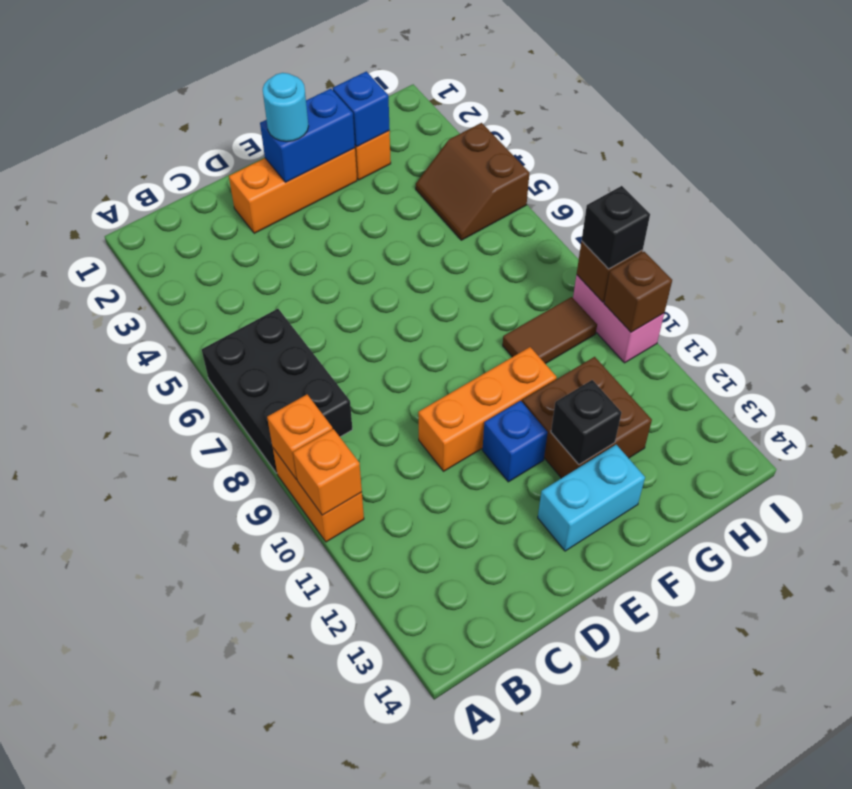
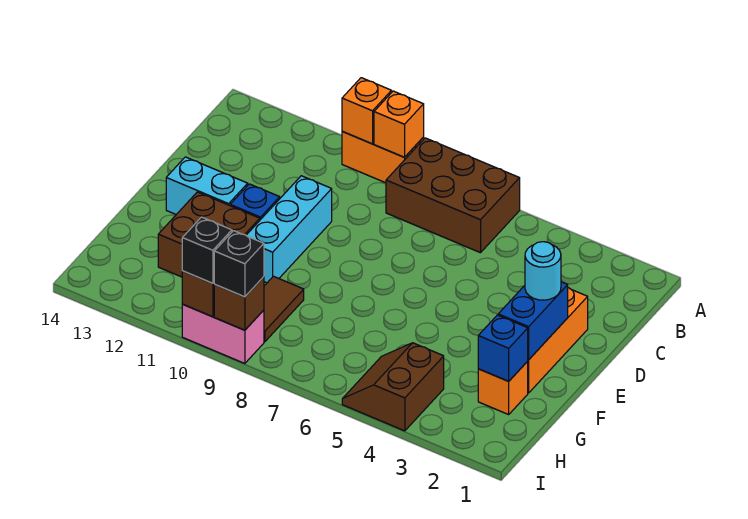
black 2x3 brick [202,309,352,473] -> brown 2x3 brick [386,138,520,253]
orange 1x3 brick [418,347,557,471] -> cyan 1x3 brick [246,176,332,283]
cyan 1x2 brick [538,445,645,551] -> cyan 1x2 brick turned to [166,157,248,214]
black 1x1 brick [551,380,621,465] -> black 1x1 brick moved to [182,217,232,283]
brown 2x2 slope [416,123,529,240] -> brown 2x2 slope turned to [342,343,444,431]

